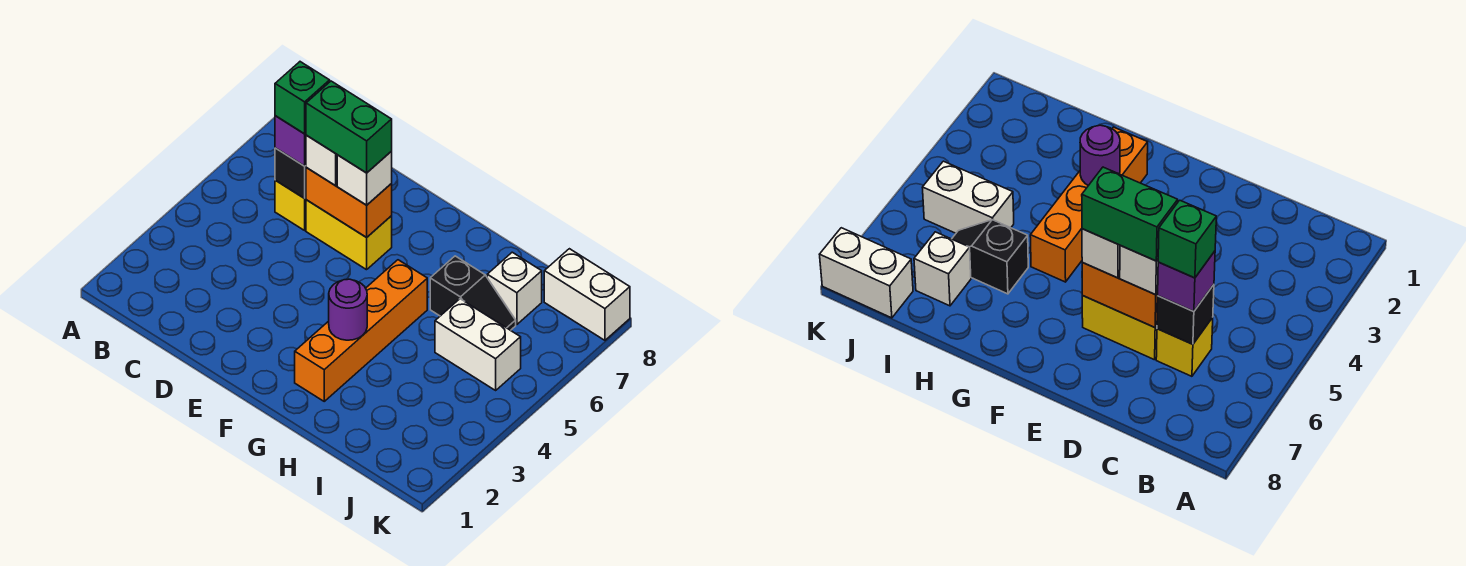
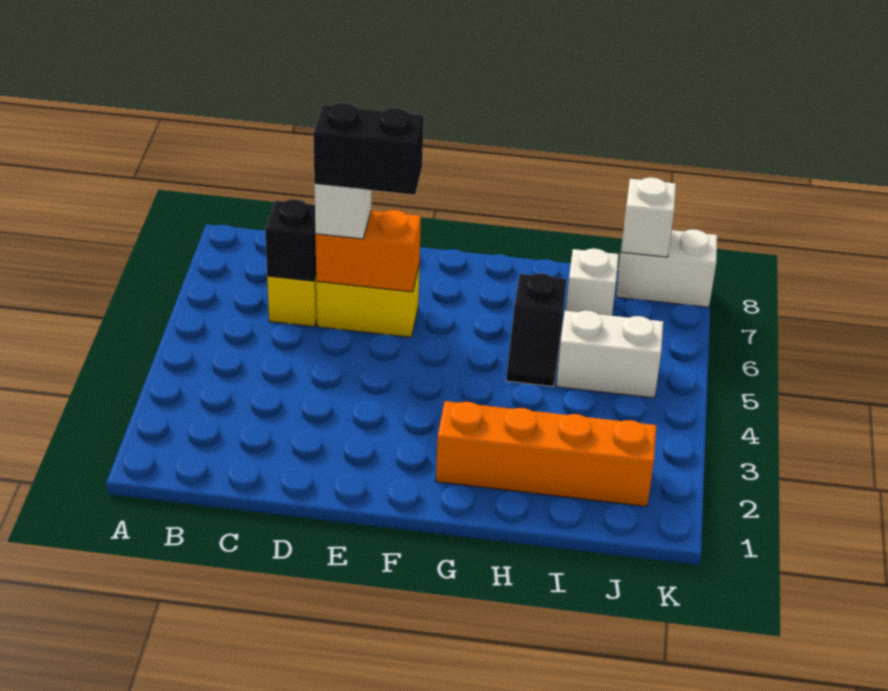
purple 1x1 brick [275,116,306,166] -> none
green 1x1 brick [275,62,330,134] -> none
green 1x2 brick [306,81,392,173] -> black 1x2 brick [313,103,424,195]
white 1x1 brick [337,152,392,205] -> white 1x1 brick moved to [621,177,676,257]
orange 1x4 brick [295,260,427,401] -> orange 1x4 brick turned to [436,401,656,507]
purple 1x1 round brick [329,279,367,340] -> none
black 1x2 slope [430,256,516,330] -> black 1x2 slope turned to [506,274,566,387]

